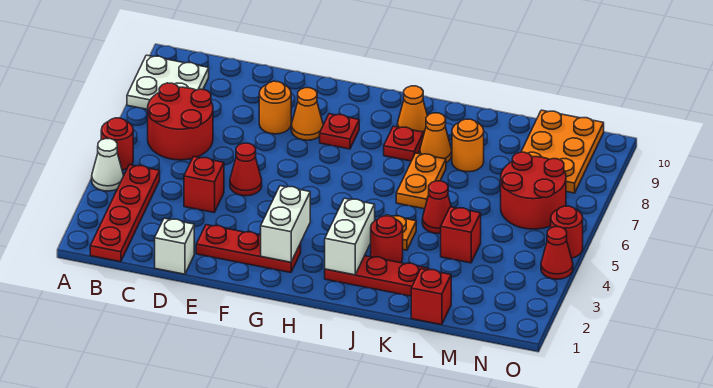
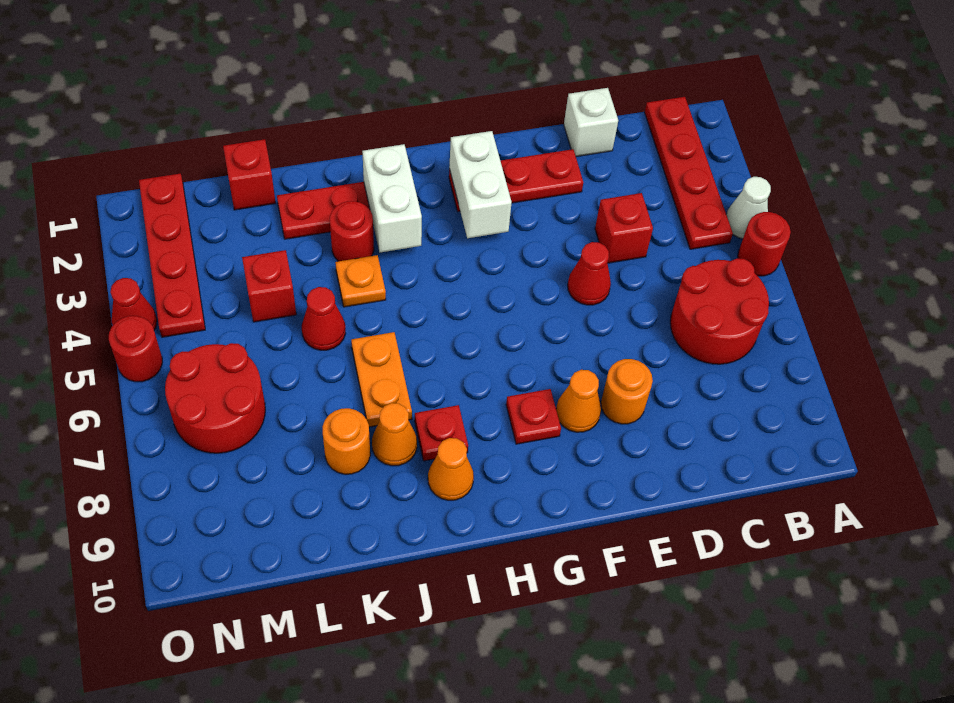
white 2x2 plate [127,55,209,109] -> none
orange 2x3 plate [521,110,604,193] -> none
none -> red 1x4 plate [139,174,205,337]

